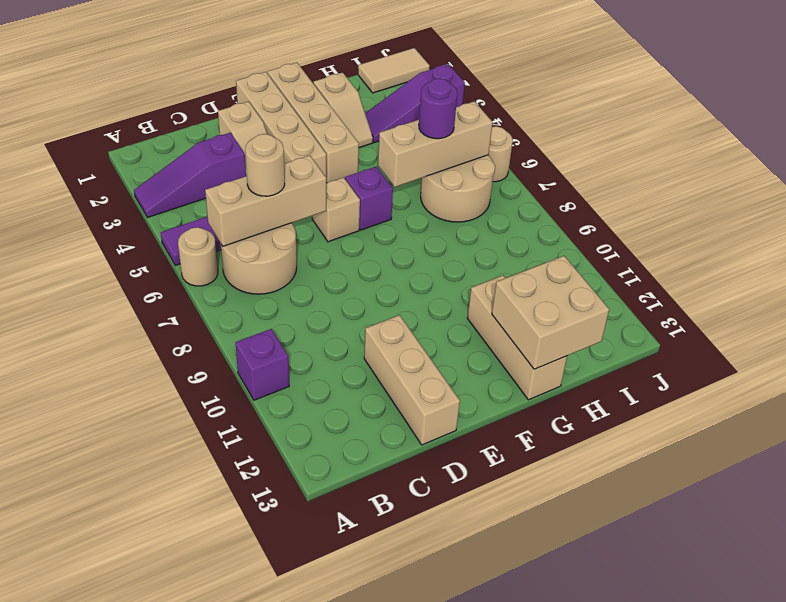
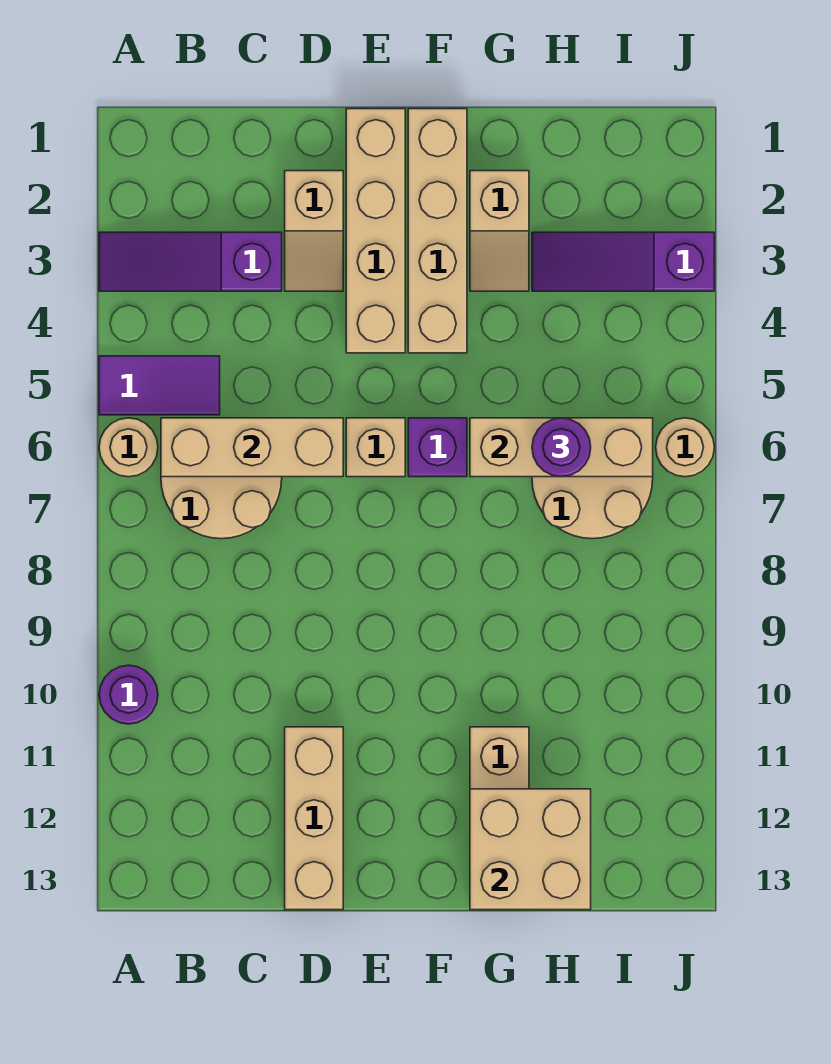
purple 1x1 brick [236,329,289,400] -> purple 1x1 round brick [99,665,158,724]
tan 1x1 round brick [245,134,285,196] -> none
tan 1x2 tile [358,48,430,93] -> none

